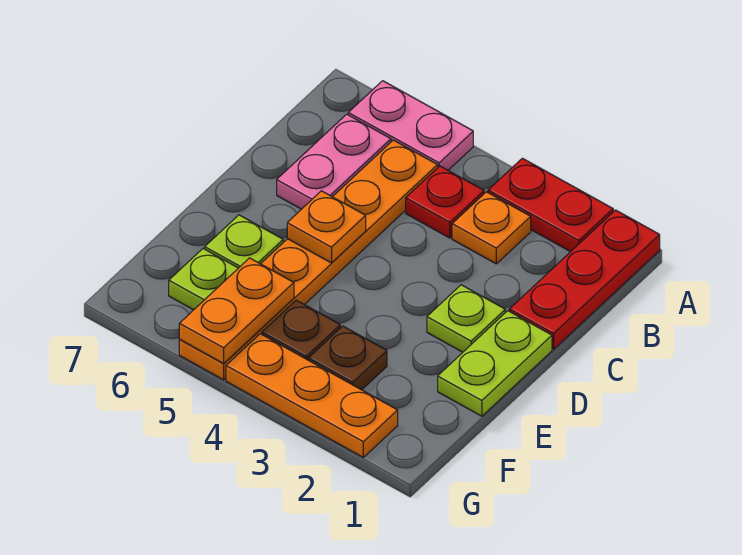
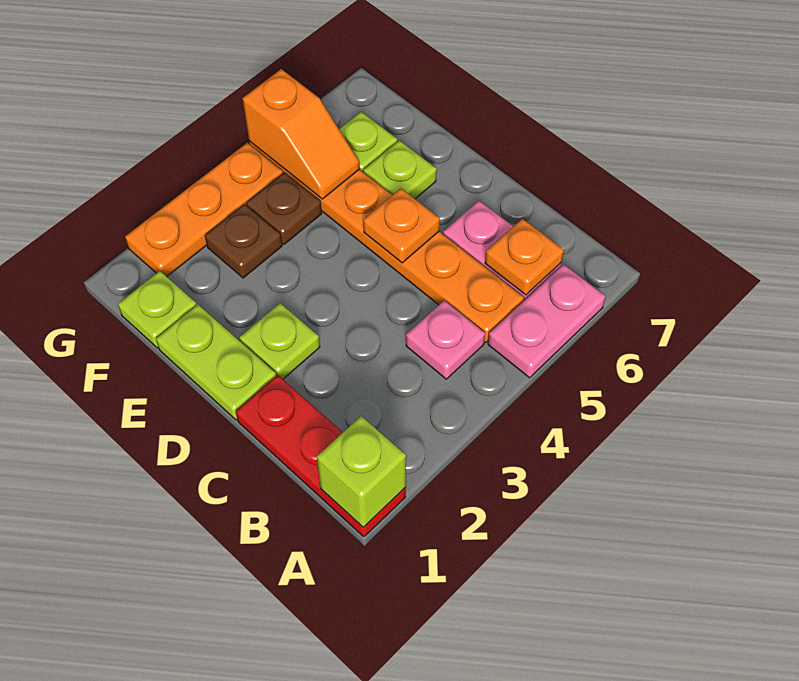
none -> lime 1x1 brick [317,416,406,527]
red 1x2 plate [488,158,613,252] -> none
orange 1x1 plate [452,192,531,264] -> orange 1x1 plate moved to [485,219,564,295]
red 1x1 plate [406,166,484,238] -> pink 1x1 plate [406,300,485,379]
none -> lime 1x1 plate [118,271,196,348]
orange 1x2 plate [179,258,294,363] -> orange 1x2 slope [242,69,360,199]

